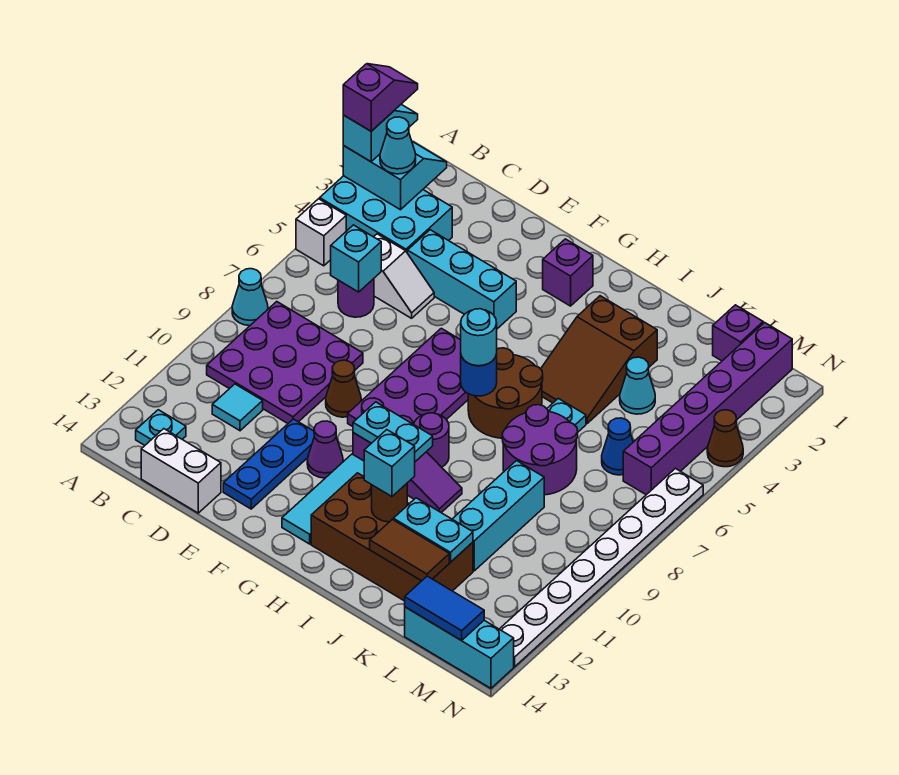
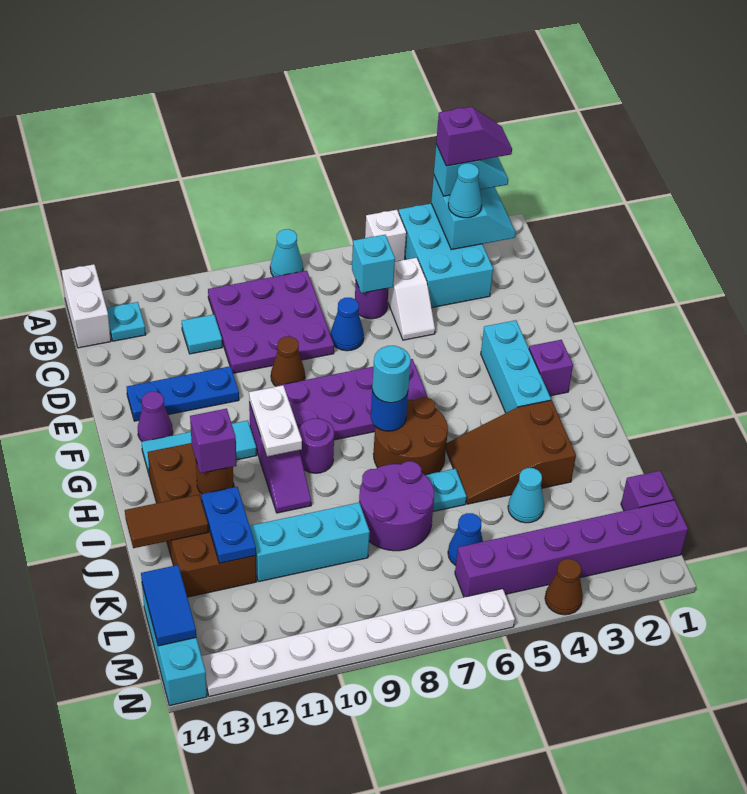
white 1x2 brick [141,429,221,513] -> white 1x2 brick moved to [62,264,111,348]
cyan 1x3 brick [407,230,516,329] -> cyan 1x3 brick moved to [481,320,551,413]
none -> blue 1x1 cone [330,298,364,351]
purple 1x1 cone [307,421,343,478] -> purple 1x1 cone moved to [138,392,173,441]
cyan 1x2 plate [353,402,433,462] -> white 1x2 plate [249,385,302,457]
cyan 1x1 brick [364,430,415,497] -> purple 1x1 brick [190,409,237,473]
cyan 1x2 plate [393,498,473,562] -> blue 1x2 plate [201,487,256,563]
brown 1x2 tile [370,519,449,581] -> brown 1x2 tile turned to [125,495,208,548]

